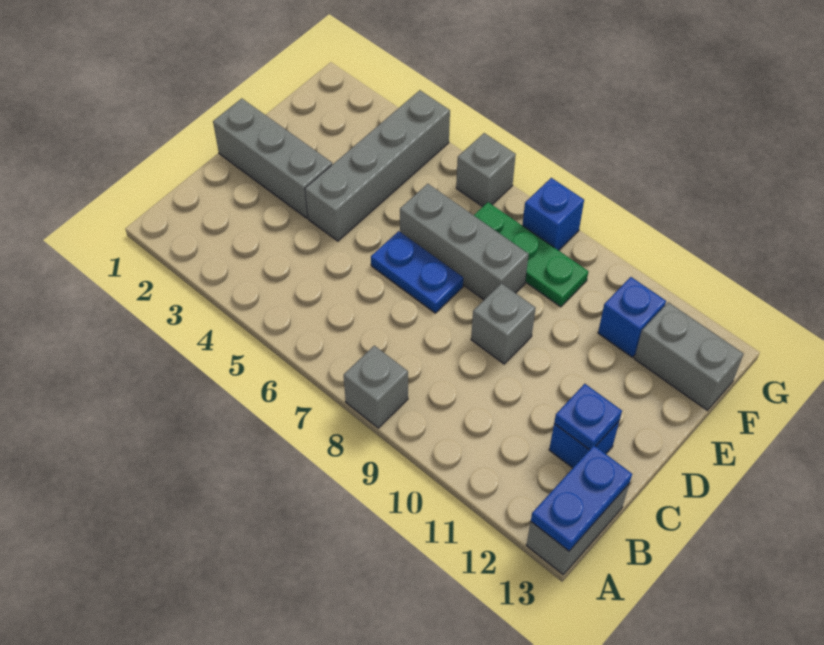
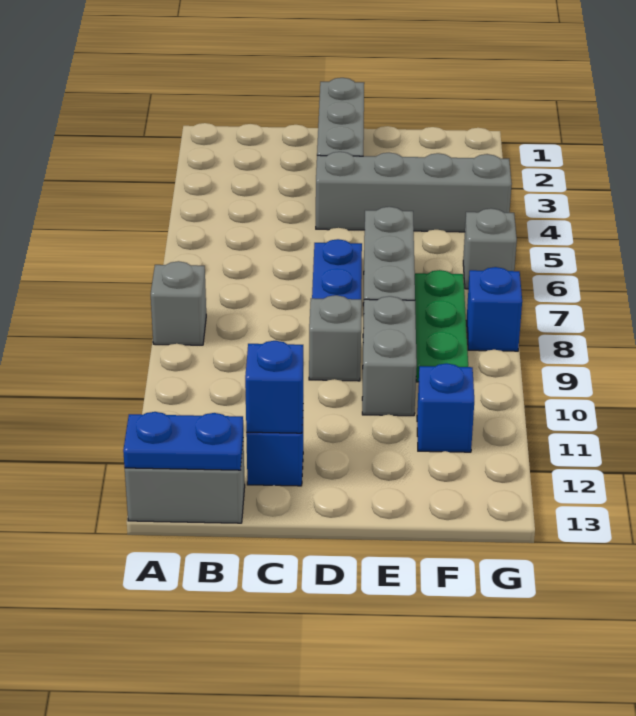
blue 1x1 plate [554,384,622,450] -> blue 1x1 brick [245,341,303,433]
grey 1x2 brick [634,302,744,410] -> grey 1x2 brick moved to [362,296,417,416]

